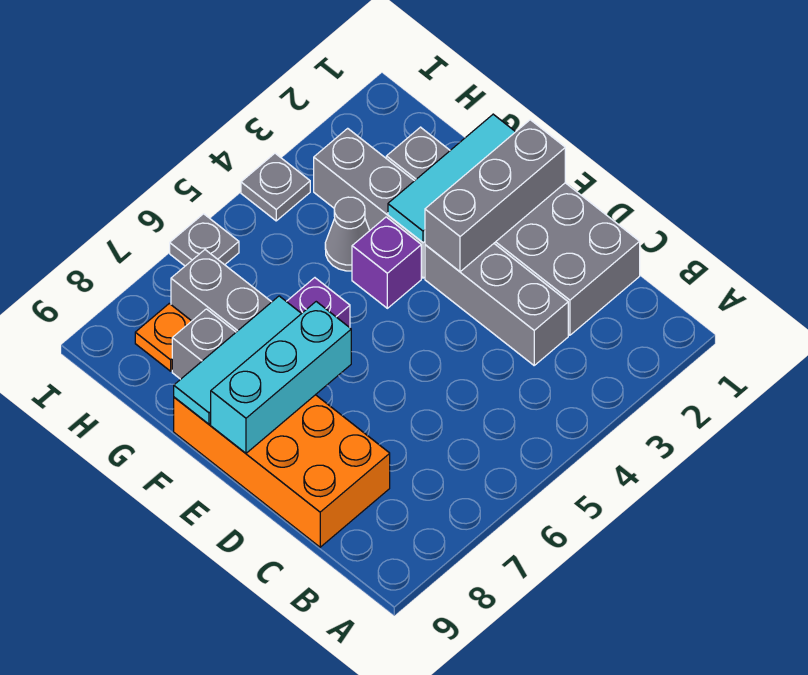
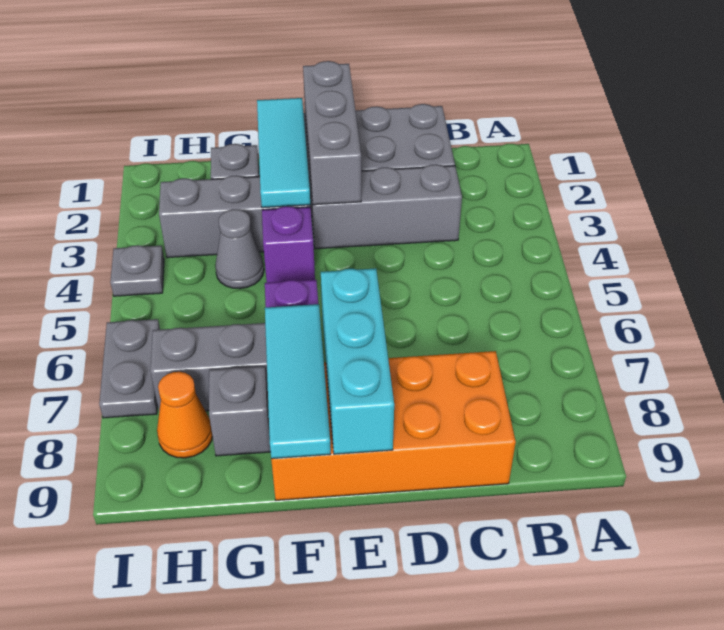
orange 1x1 plate [135,304,191,371] -> orange 1x1 cone [157,372,213,458]
grey 1x1 plate [170,214,239,266] -> grey 1x2 plate [99,319,160,418]

